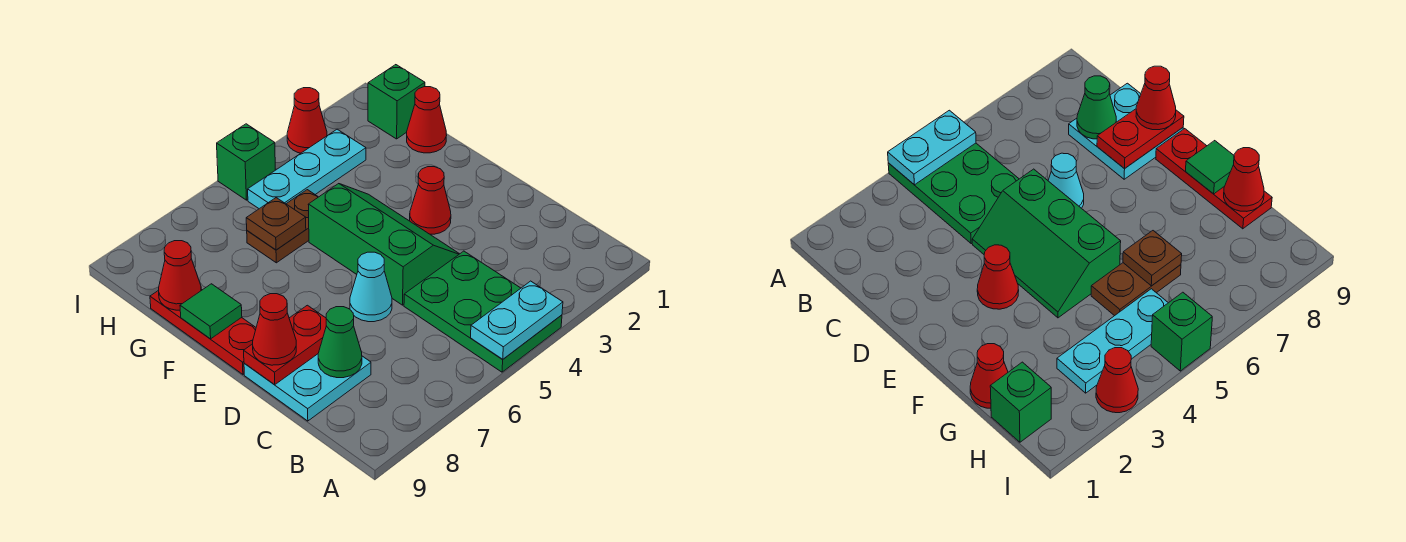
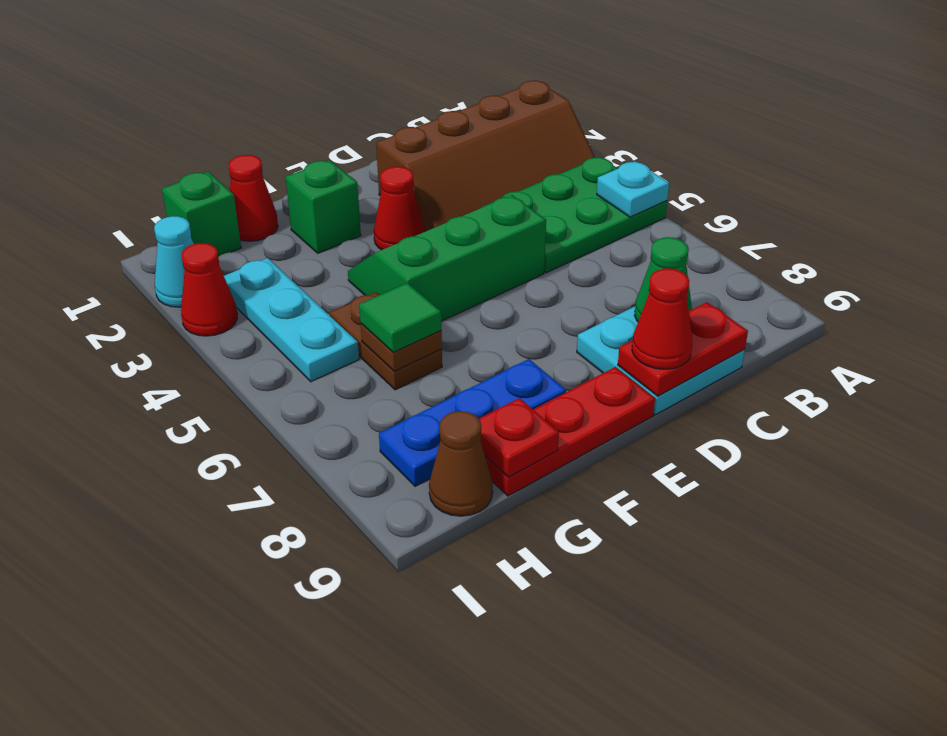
none -> brown 2x4 slope [376,81,595,232]
cyan 1x2 plate [471,281,563,359] -> cyan 1x1 plate [597,161,669,217]
cyan 1x1 cone [350,252,392,322] -> cyan 1x1 cone moved to [154,216,194,307]
red 1x2 plate [244,305,326,385] -> red 1x2 plate turned to [618,302,748,396]
none -> blue 1x3 plate [379,359,566,486]
green 1x1 tile [180,284,242,339] -> green 1x1 tile moved to [359,283,441,352]
red 1x1 cone [159,241,201,310] -> red 1x1 plate [479,398,559,477]
none -> brown 1x1 cone [429,411,493,516]
green 1x1 brick [217,124,275,200] -> green 1x1 brick moved to [286,160,361,253]

